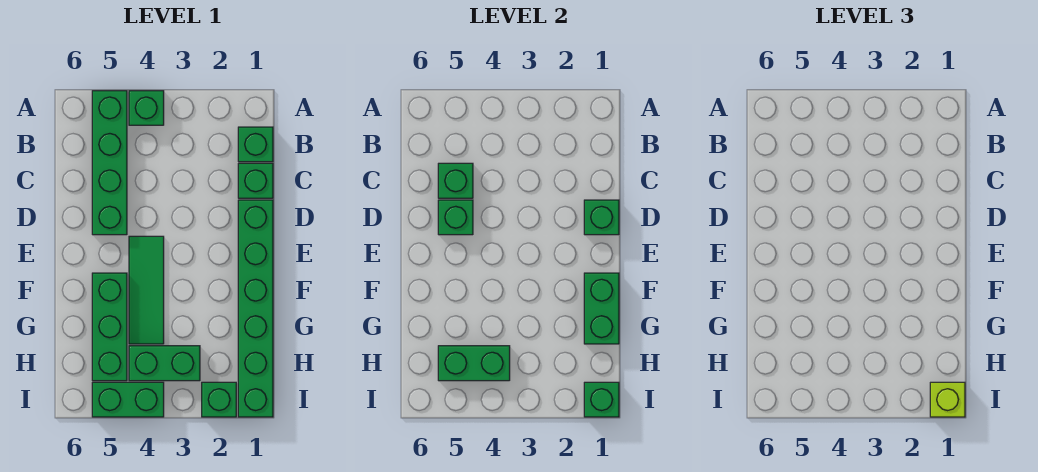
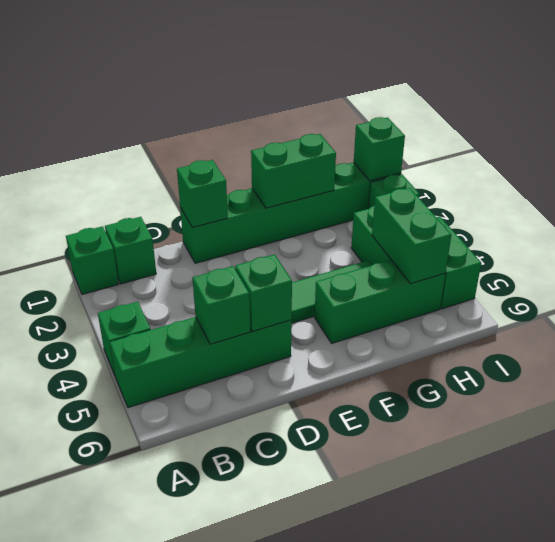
green 1x1 brick [238,163,273,198] -> green 1x1 brick moved to [66,226,119,294]
lime 1x1 brick [930,382,965,417] -> none

